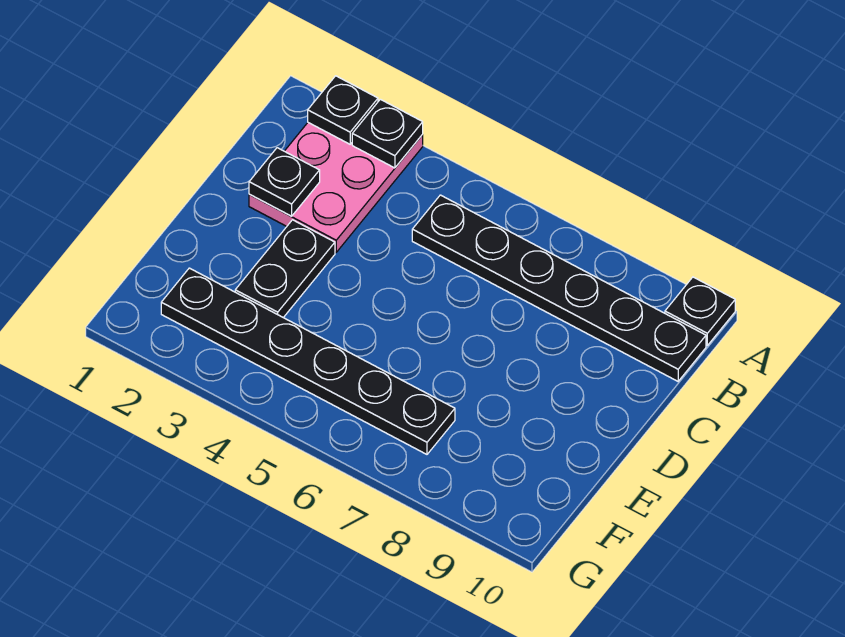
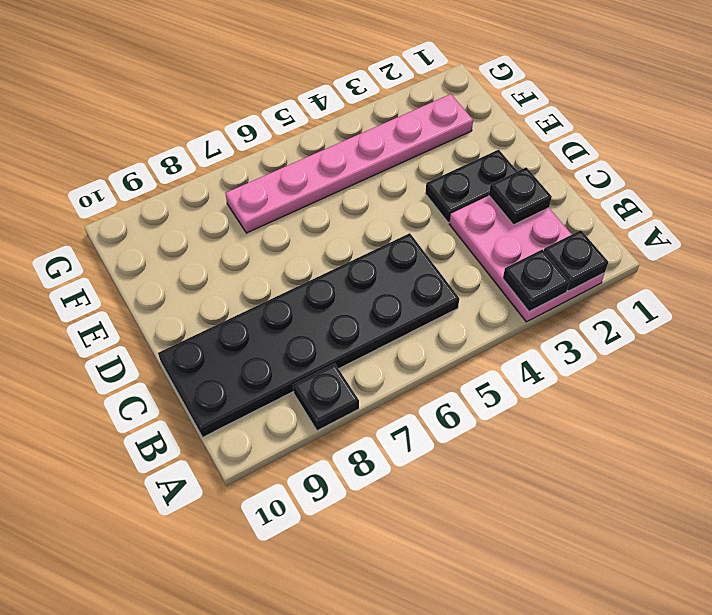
black 1x1 plate [665,277,735,345] -> black 1x1 plate moved to [293,364,359,431]
black 1x6 plate [412,195,706,381] -> black 2x6 plate [158,233,459,437]
black 1x2 plate [235,220,335,318] -> black 1x2 plate turned to [425,150,517,223]
black 1x6 plate [161,268,455,454] -> pink 1x6 plate [226,94,473,233]

